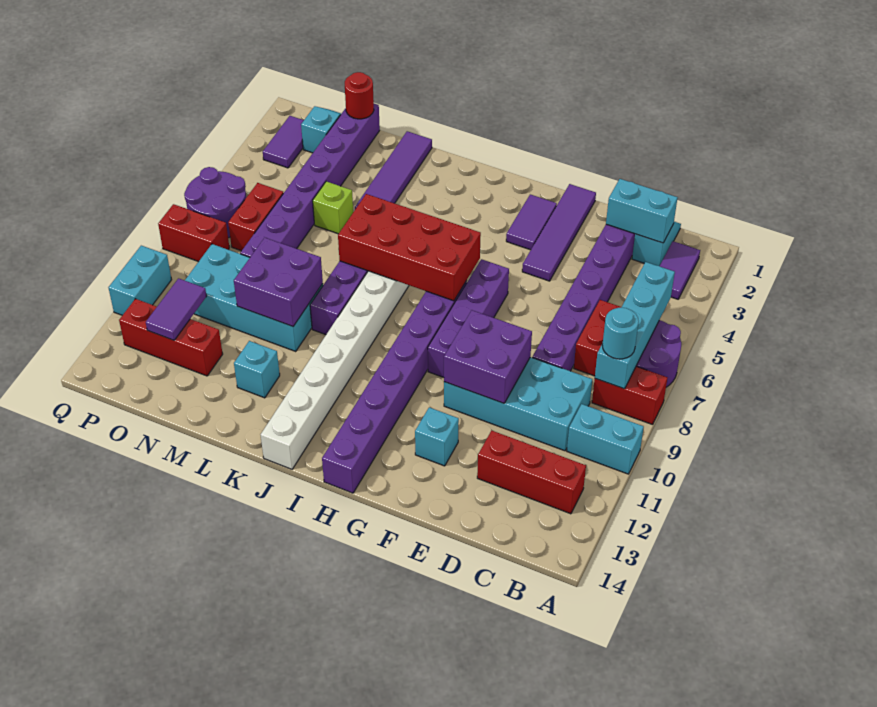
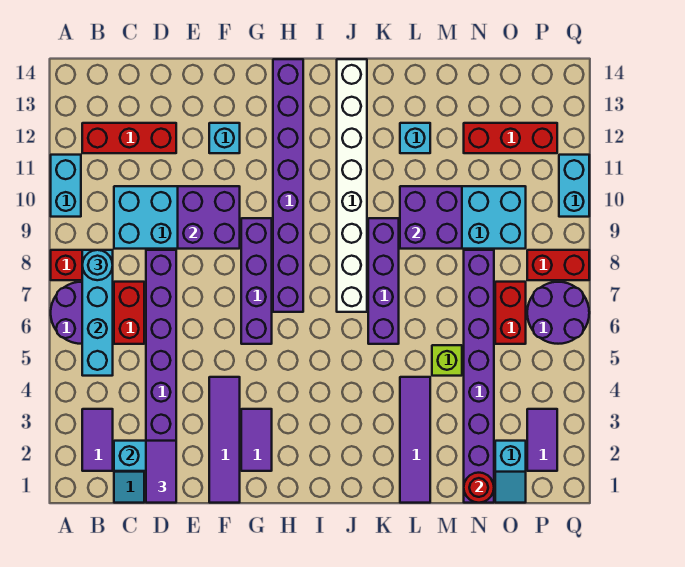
cyan 1x2 brick [567,404,644,474] -> cyan 1x2 brick turned to [51,155,81,217]
red 2x4 brick [338,194,481,301] -> none
purple 1x2 tile [146,278,207,340] -> purple 1x2 tile moved to [146,441,176,503]

